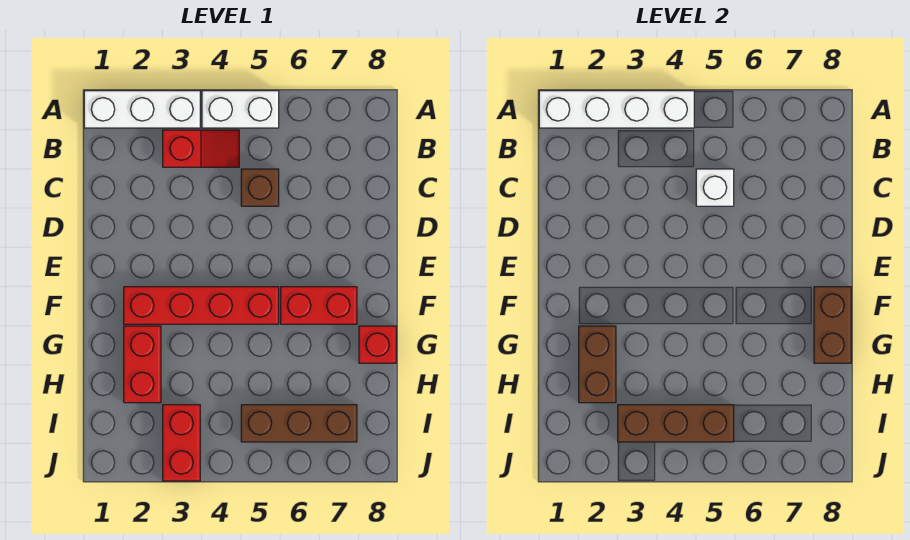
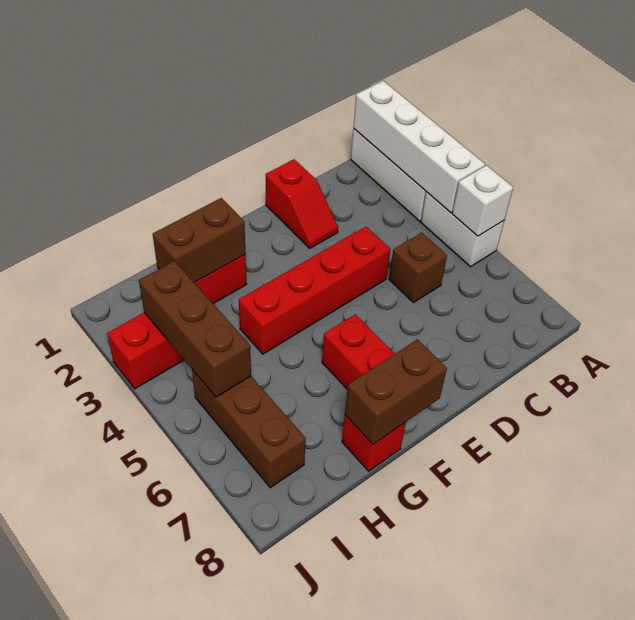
red 1x2 slope [163,130,239,167] -> red 1x2 slope moved to [265,159,338,248]
white 1x1 brick [696,169,734,206] -> white 1x1 brick moved to [452,165,513,236]
red 1x4 brick [124,287,279,324] -> red 1x4 brick turned to [239,227,391,354]

